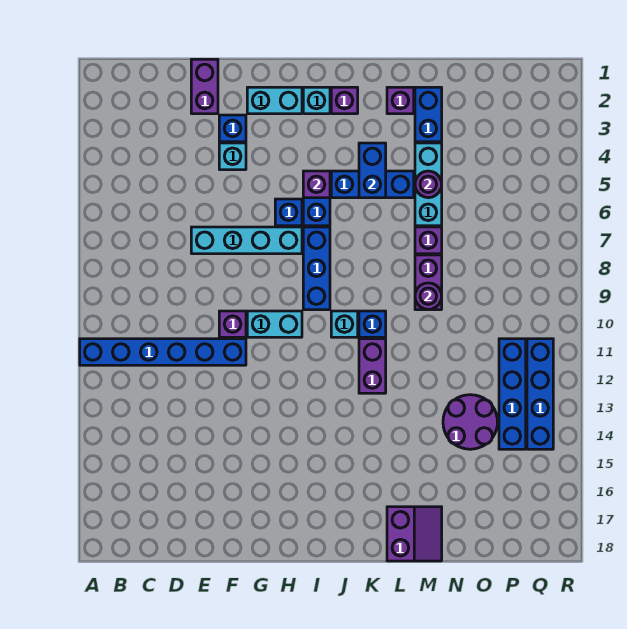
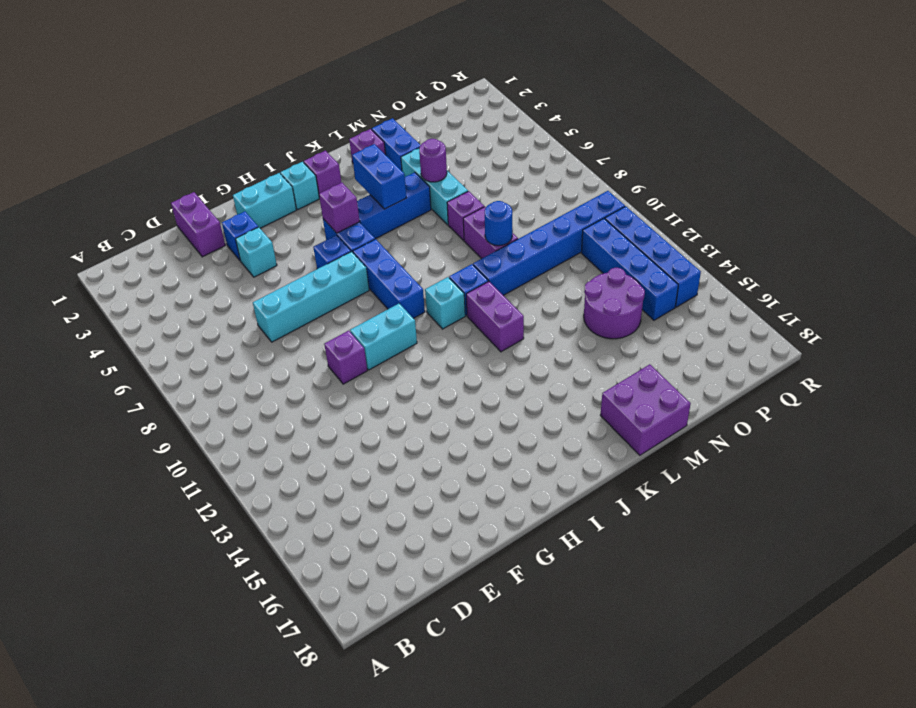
blue 1x6 brick [80,339,246,365] -> blue 1x6 brick moved to [473,191,625,295]
purple 2x2 slope [387,507,442,561] -> purple 2x2 brick [600,364,691,455]
purple 1x1 round brick [415,283,442,309] -> blue 1x1 round brick [485,201,512,246]

